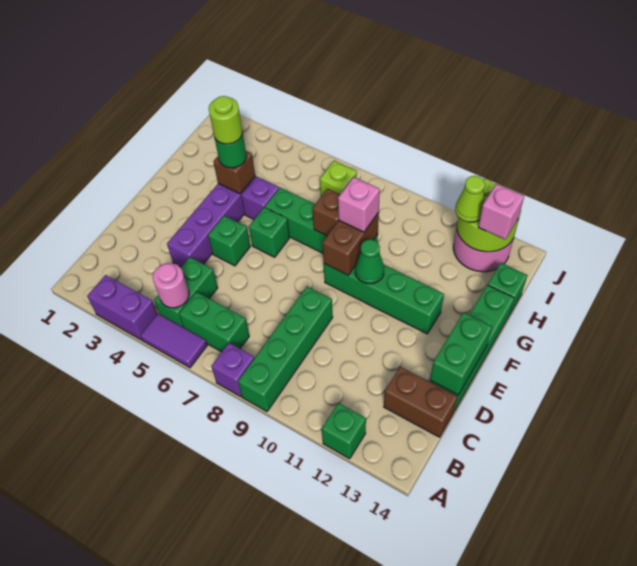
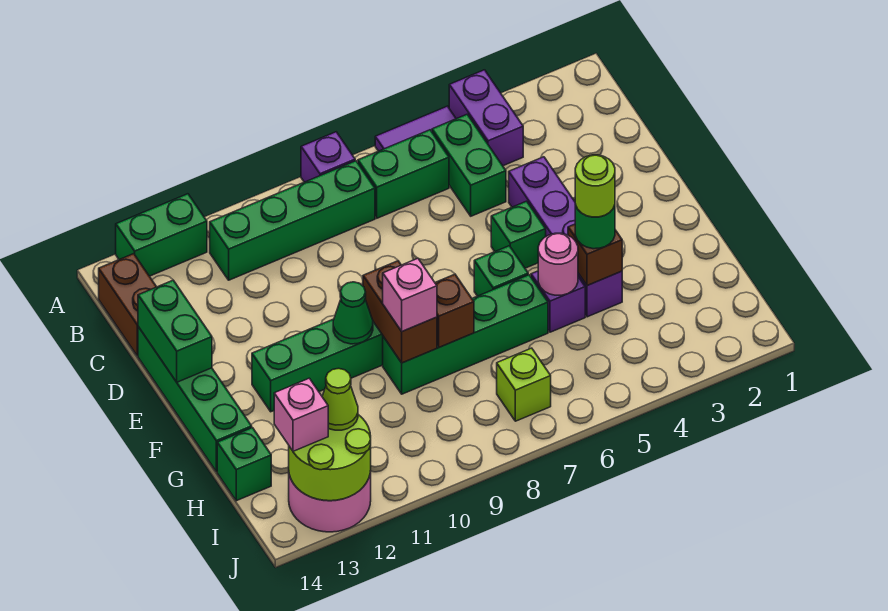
purple 1x2 brick [87,275,157,340] -> purple 1x2 brick turned to [449,70,523,166]
green 1x4 brick [238,287,333,411] -> green 1x4 brick turned to [210,161,375,280]
green 1x1 brick [322,403,366,459] -> green 1x2 brick [116,194,207,276]
pink 1x1 round brick [153,263,189,308] -> pink 1x1 round brick moved to [538,233,578,295]
brown 1x2 brick [384,367,457,437] -> brown 1x2 brick turned to [99,254,156,356]

